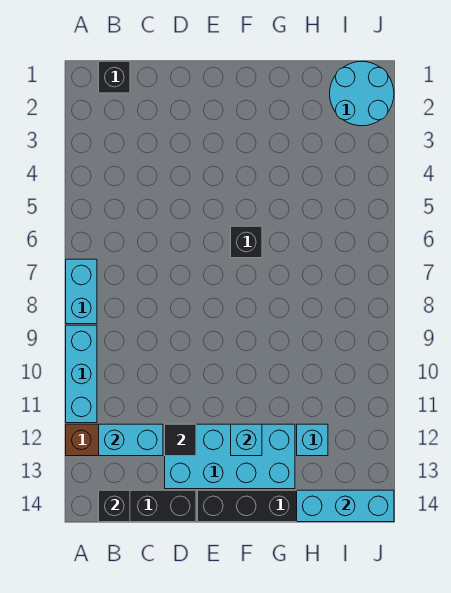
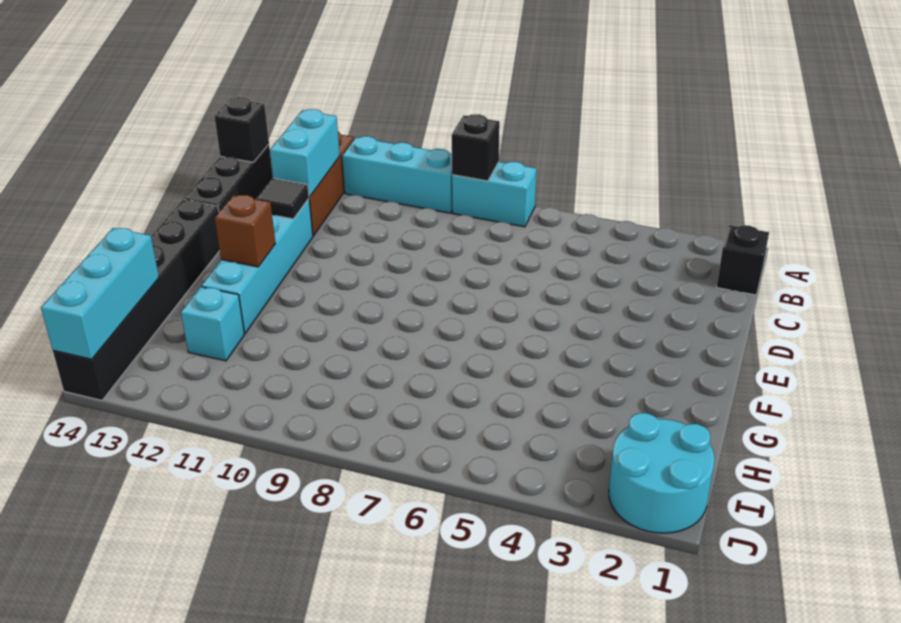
cyan 2x4 brick [165,424,295,489] -> cyan 1x4 brick [202,199,313,333]
black 1x1 brick [231,226,262,258] -> black 1x1 brick moved to [452,114,500,181]
cyan 1x1 brick [231,424,262,456] -> brown 1x1 brick [215,195,276,267]

